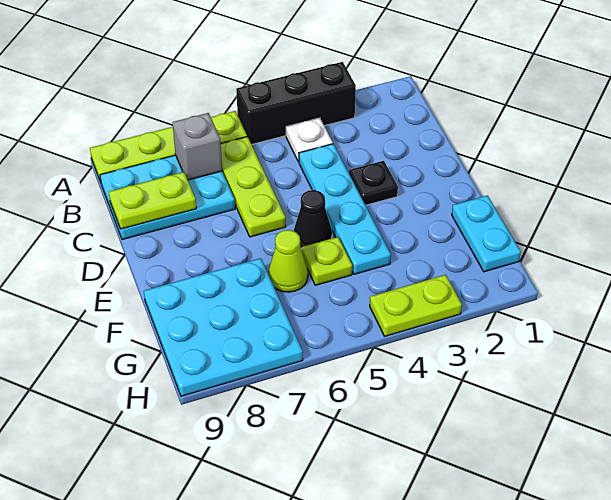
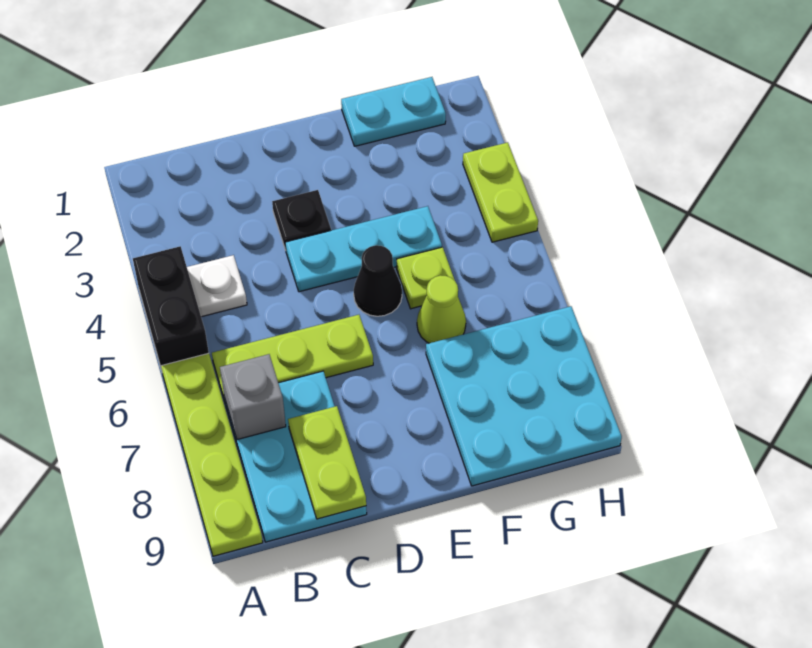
black 1x3 brick [236,62,356,144] -> black 1x2 brick [133,246,209,370]
cyan 1x4 plate [299,144,391,274] -> cyan 1x3 plate [285,206,442,292]

